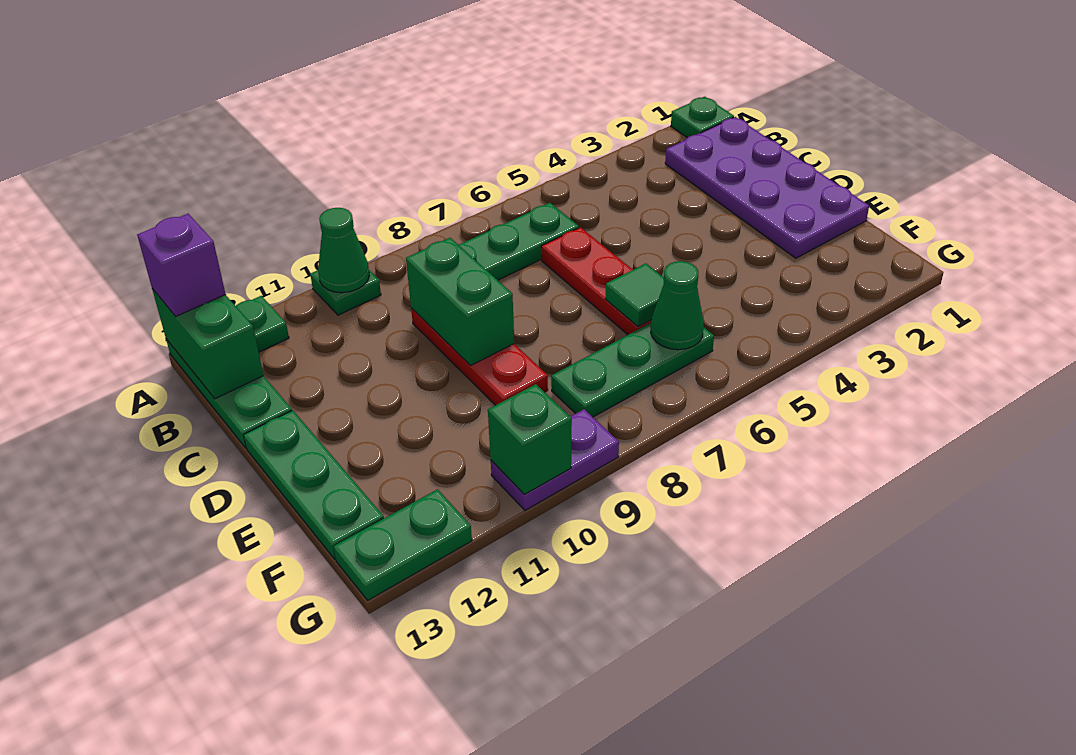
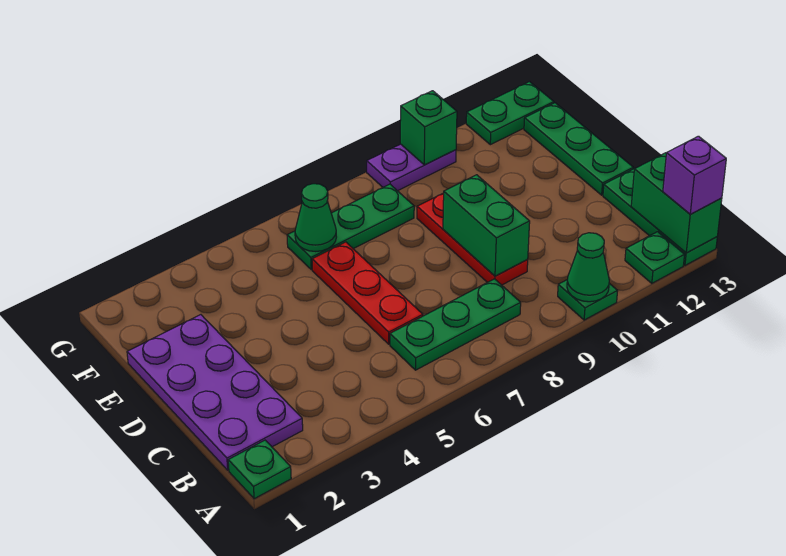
green 1x1 tile [605,263,664,327] -> none

